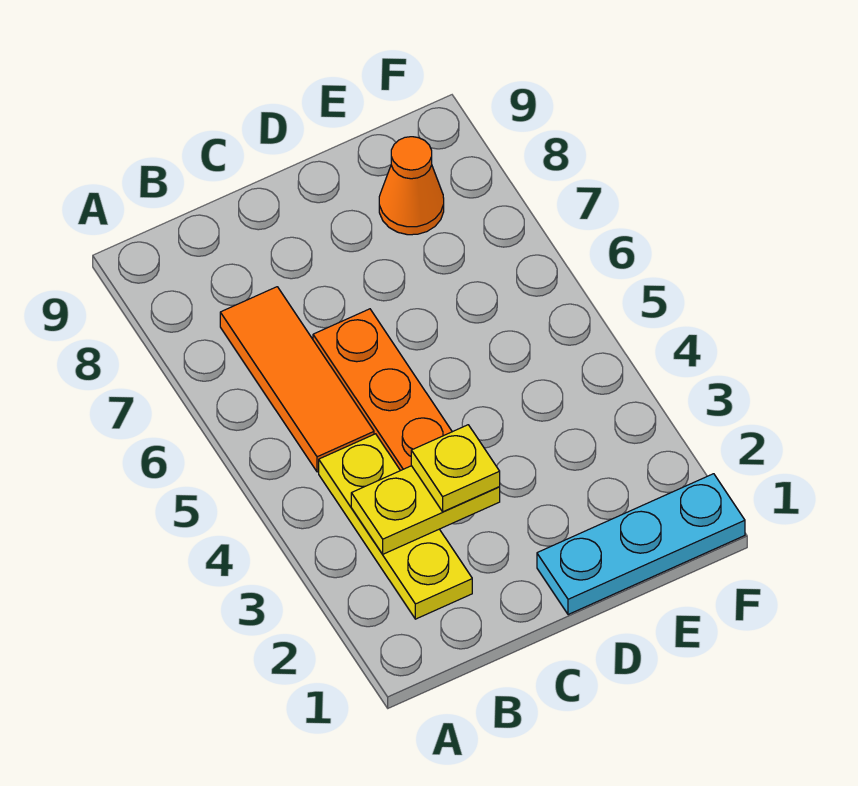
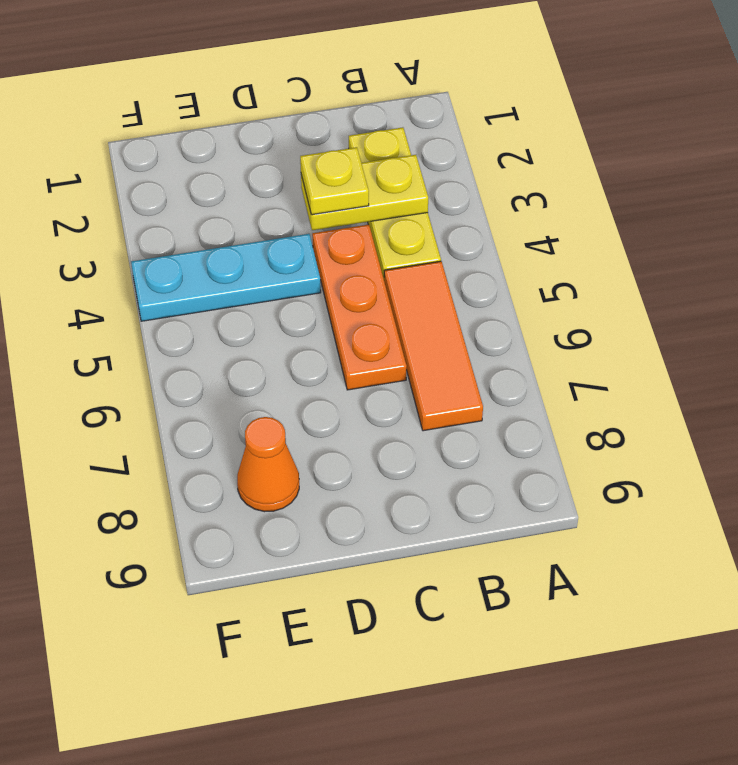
cyan 1x3 plate [537,474,745,615] -> cyan 1x3 plate moved to [131,234,321,321]

